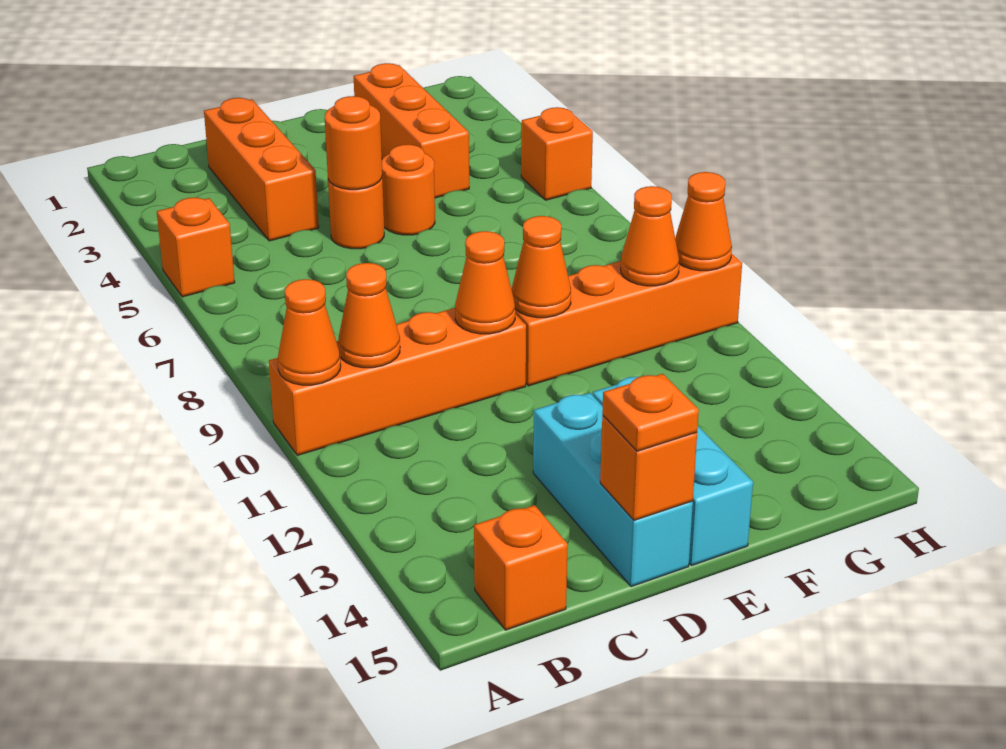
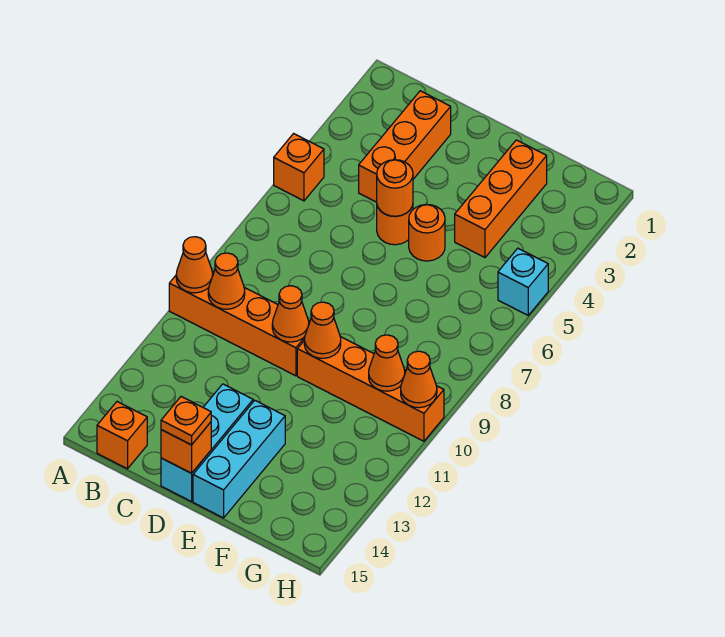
orange 1x1 brick [521,107,593,200] -> cyan 1x1 brick [498,248,548,315]

